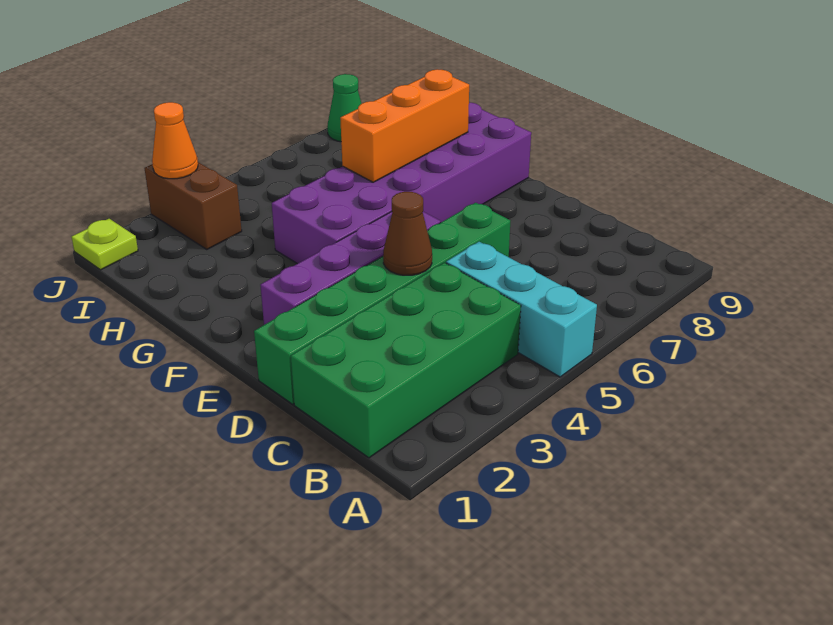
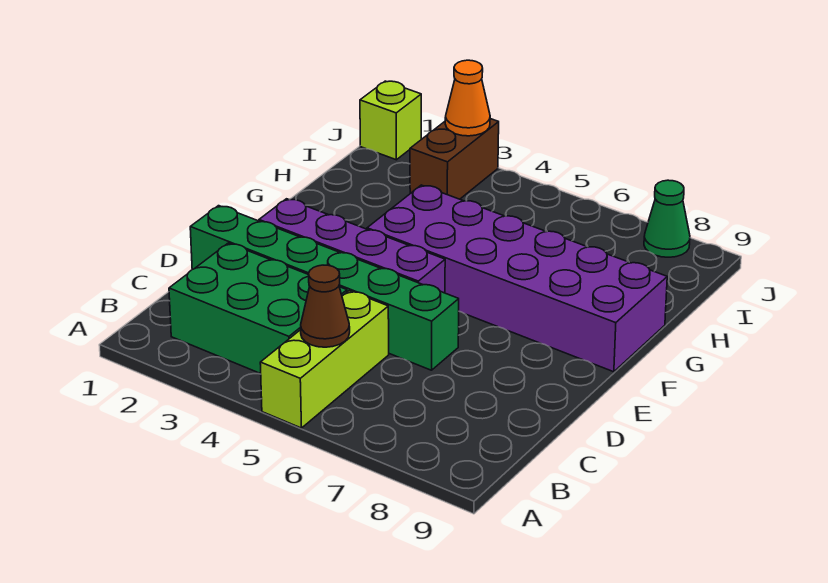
cyan 1x3 brick [446,242,597,377] -> lime 1x3 brick [260,291,389,428]
green 2x4 brick [291,263,521,458] -> green 2x3 brick [169,243,347,374]
brown 1x1 cone [383,192,432,275] -> brown 1x1 cone moved to [301,265,350,347]
orange 1x3 brick [340,69,469,182] -> none
lime 1x1 plate [72,219,138,270] -> lime 1x1 brick [360,81,421,160]

